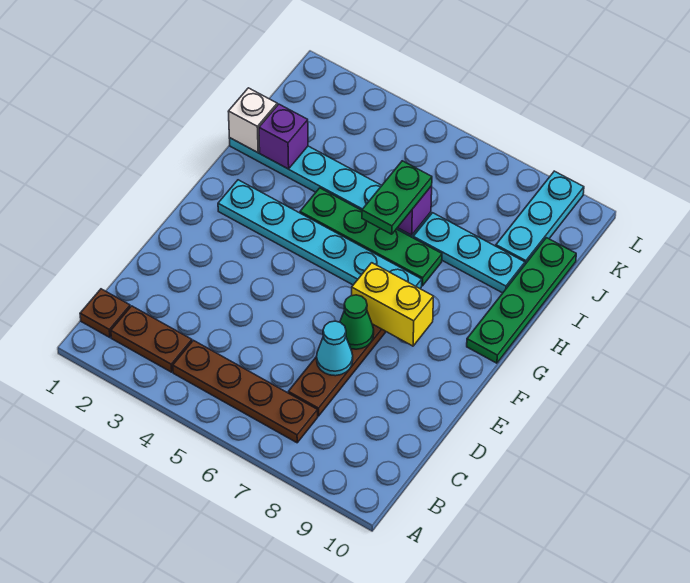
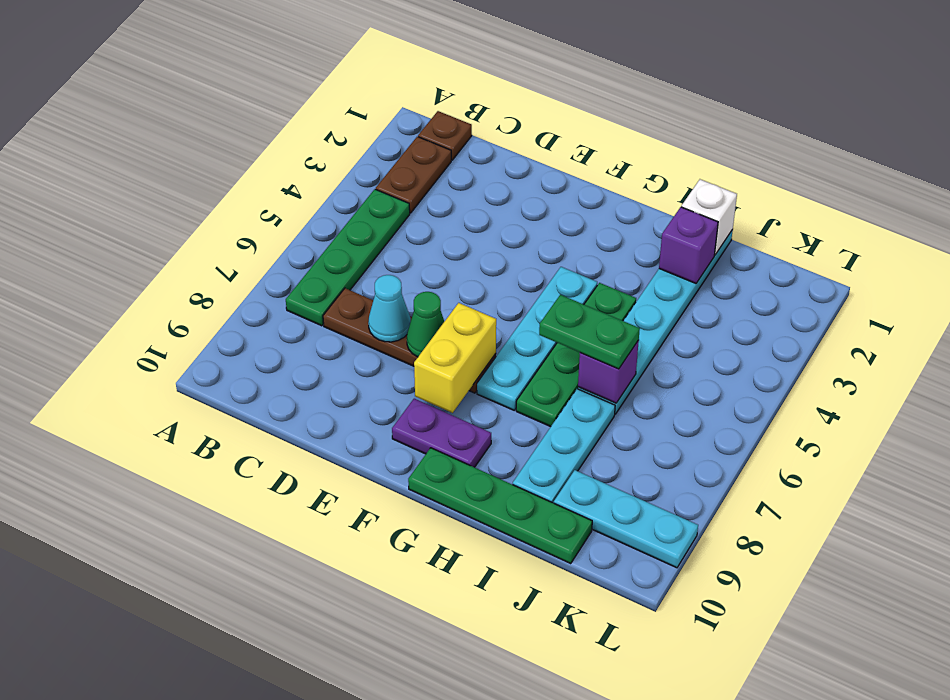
brown 1x4 plate [173,340,318,443] -> green 1x4 plate [286,189,410,326]
none -> purple 1x2 plate [392,399,491,467]
cyan 1x6 plate [218,180,422,289] -> cyan 1x4 plate [477,267,597,410]

